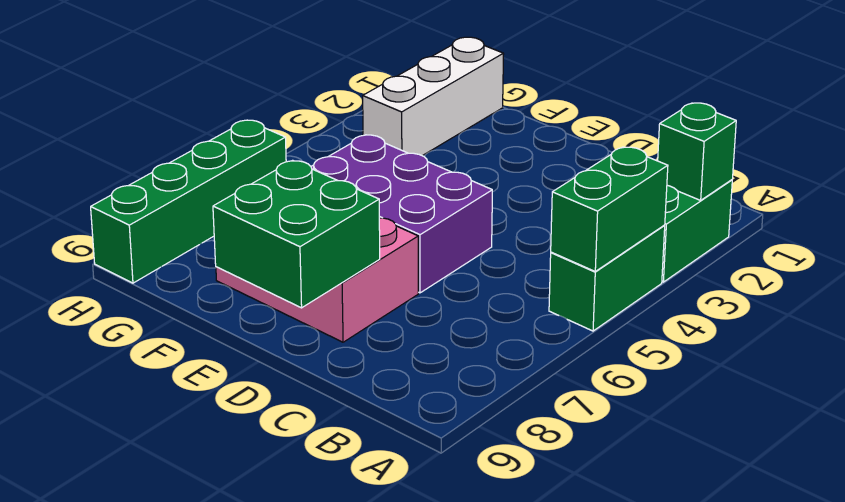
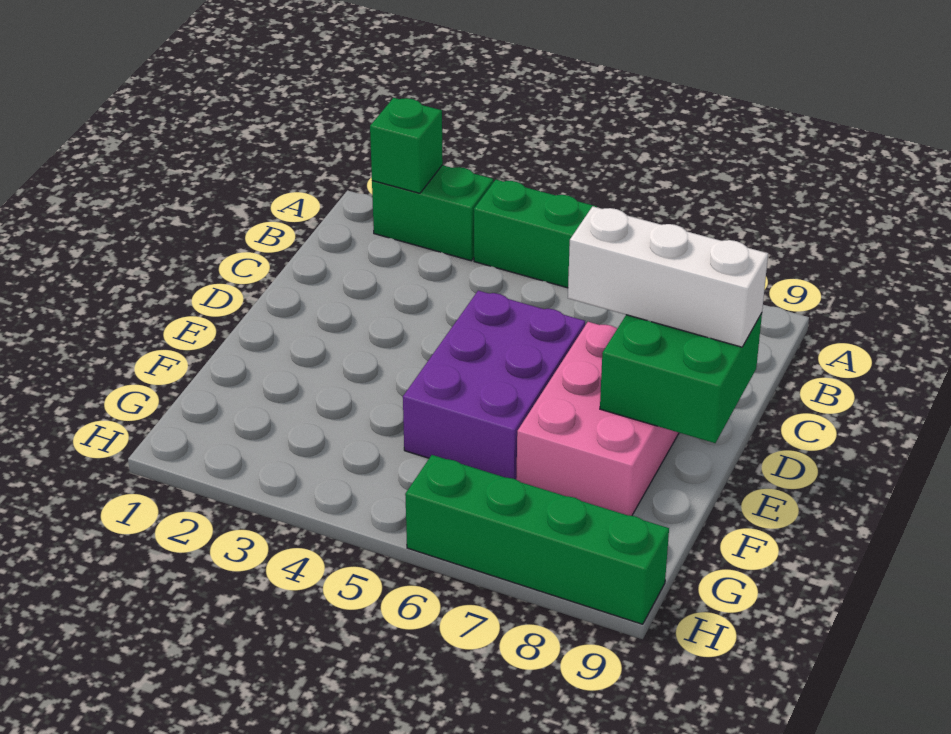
green 1x2 brick [551,147,668,271] -> none
white 1x3 brick [363,37,504,156] -> white 1x3 brick moved to [568,206,768,347]

